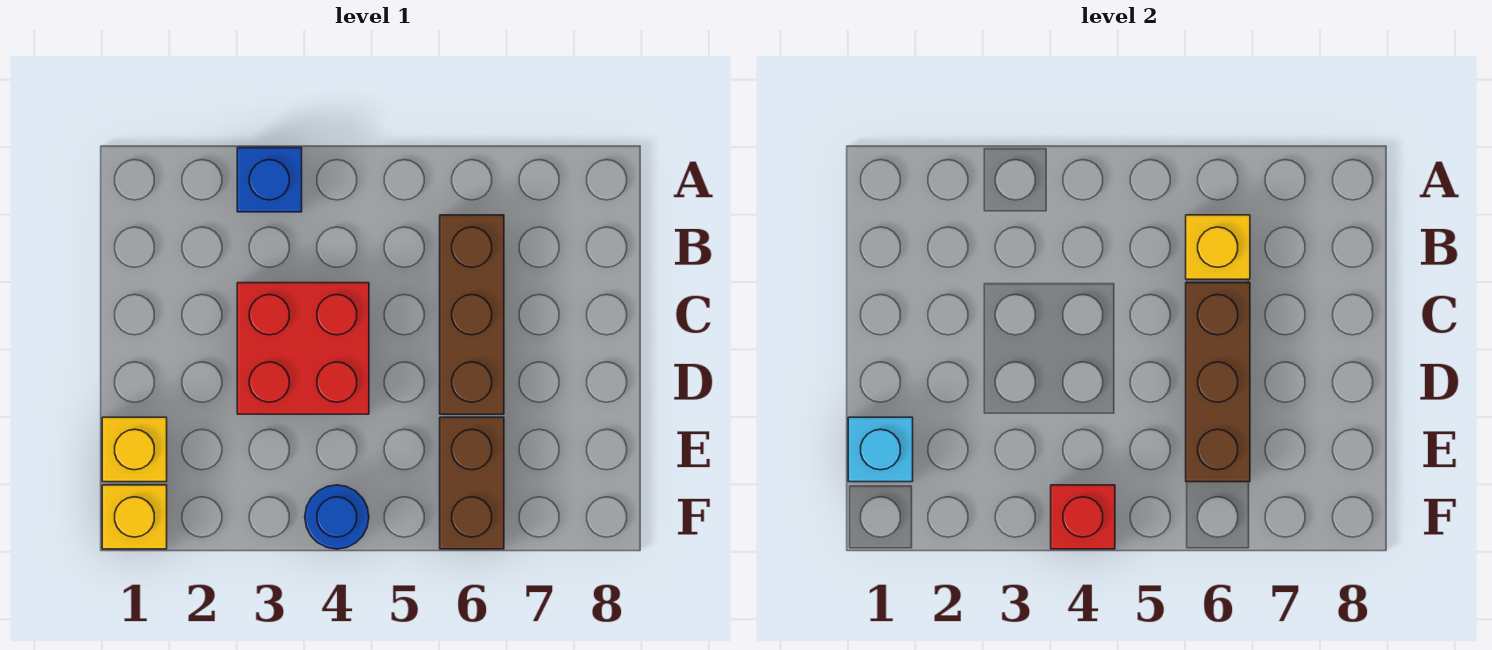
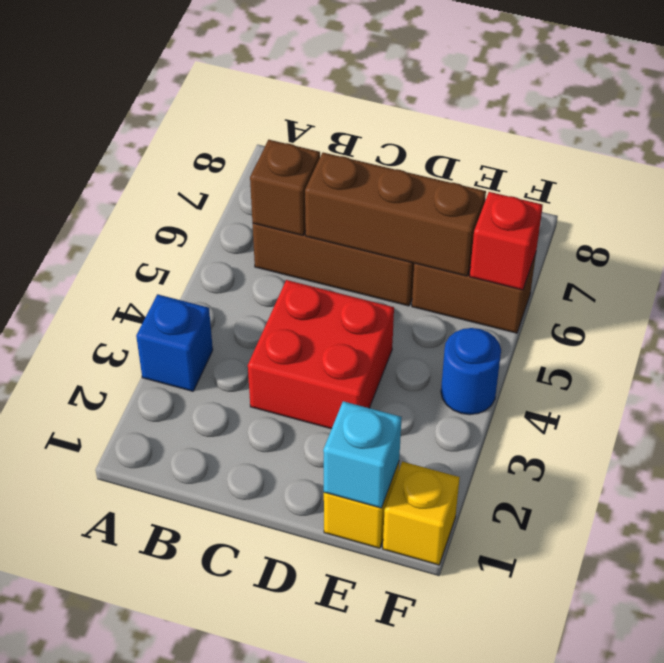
yellow 1x1 brick [1186,215,1250,279] -> brown 1x1 brick [250,140,320,236]
red 1x1 brick [1051,485,1115,549] -> red 1x1 brick moved to [470,192,543,290]

